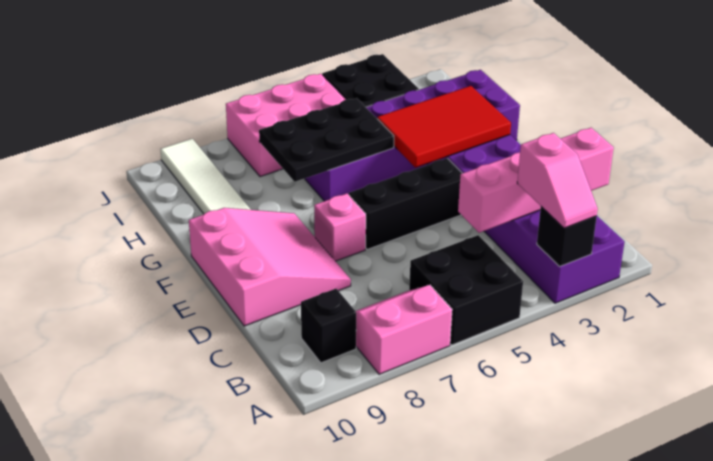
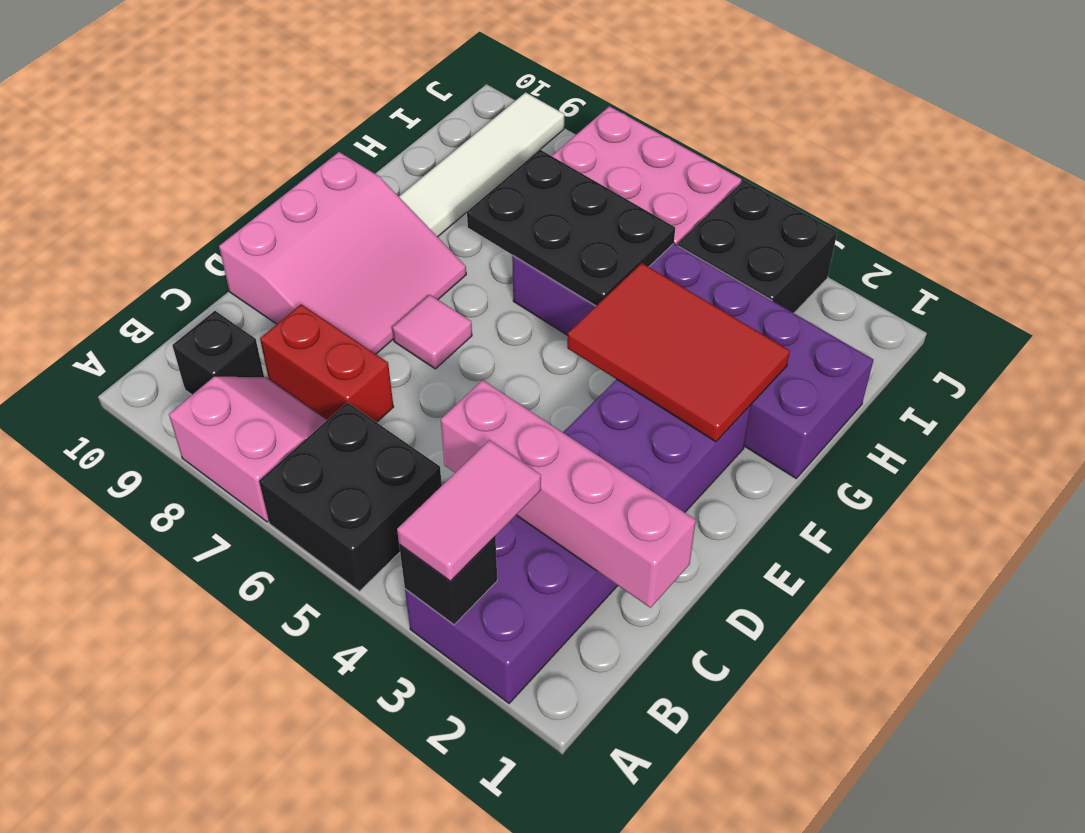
pink 1x2 slope [517,133,598,228] -> pink 1x2 tile [397,440,541,581]
none -> red 1x2 brick [260,304,393,422]
black 1x3 brick [349,158,462,249] -> none
pink 1x1 brick [314,194,366,261] -> pink 1x1 tile [392,295,472,369]

